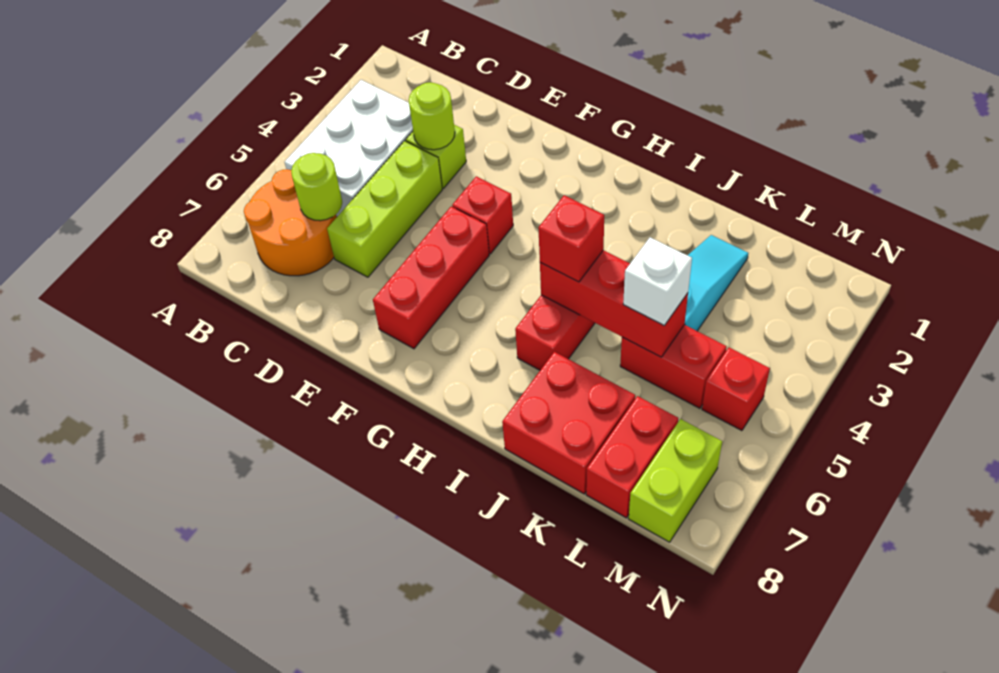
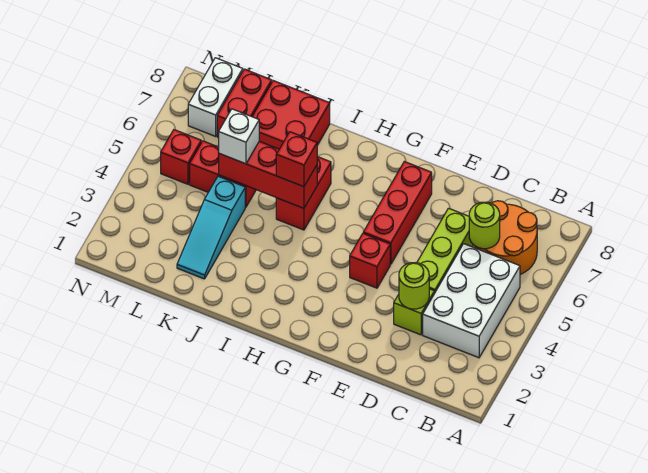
lime 1x2 brick [629,419,722,542] -> white 1x2 brick [188,58,243,136]

